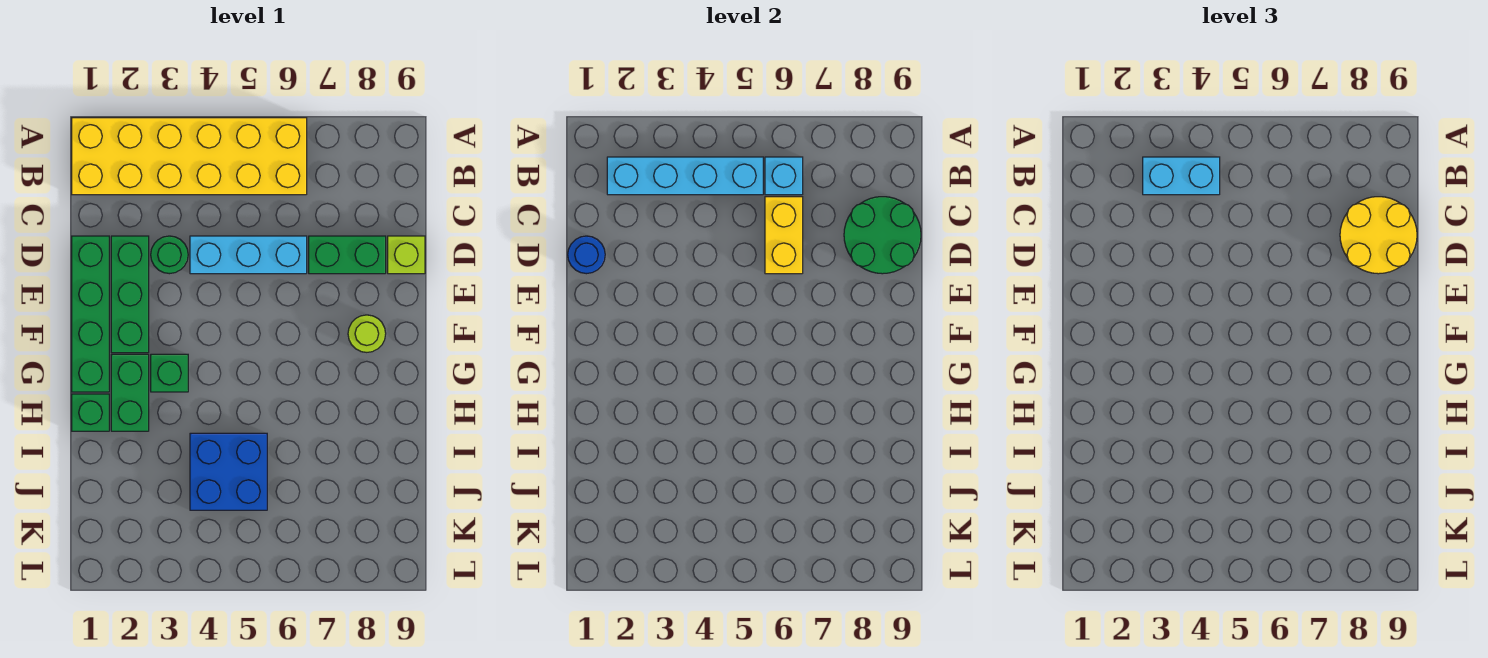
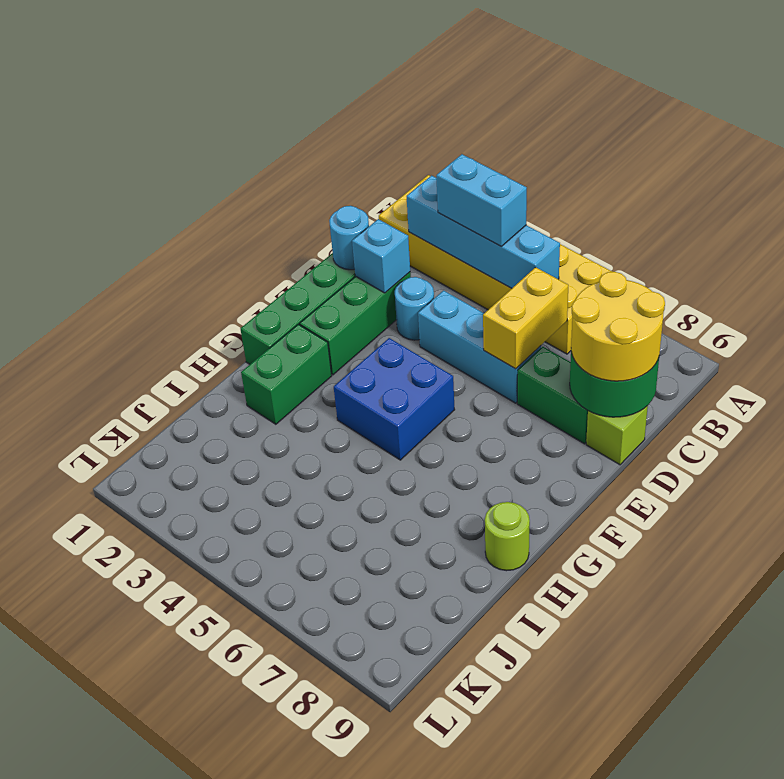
cyan 1x1 brick [765,157,803,195] -> cyan 1x1 brick moved to [352,219,410,293]
blue 1x1 round brick [568,236,605,274] -> cyan 1x1 round brick [329,206,369,270]
green 1x1 round brick [151,236,188,274] -> cyan 1x1 round brick [395,277,434,340]
lime 1x1 round brick [348,315,386,352] -> lime 1x1 round brick moved to [485,502,530,571]
green 1x1 brick [151,354,188,392] -> none
green 1x1 brick [72,394,109,431] -> none
blue 2x2 brick [190,433,267,510] -> blue 2x2 brick moved to [334,338,455,460]

